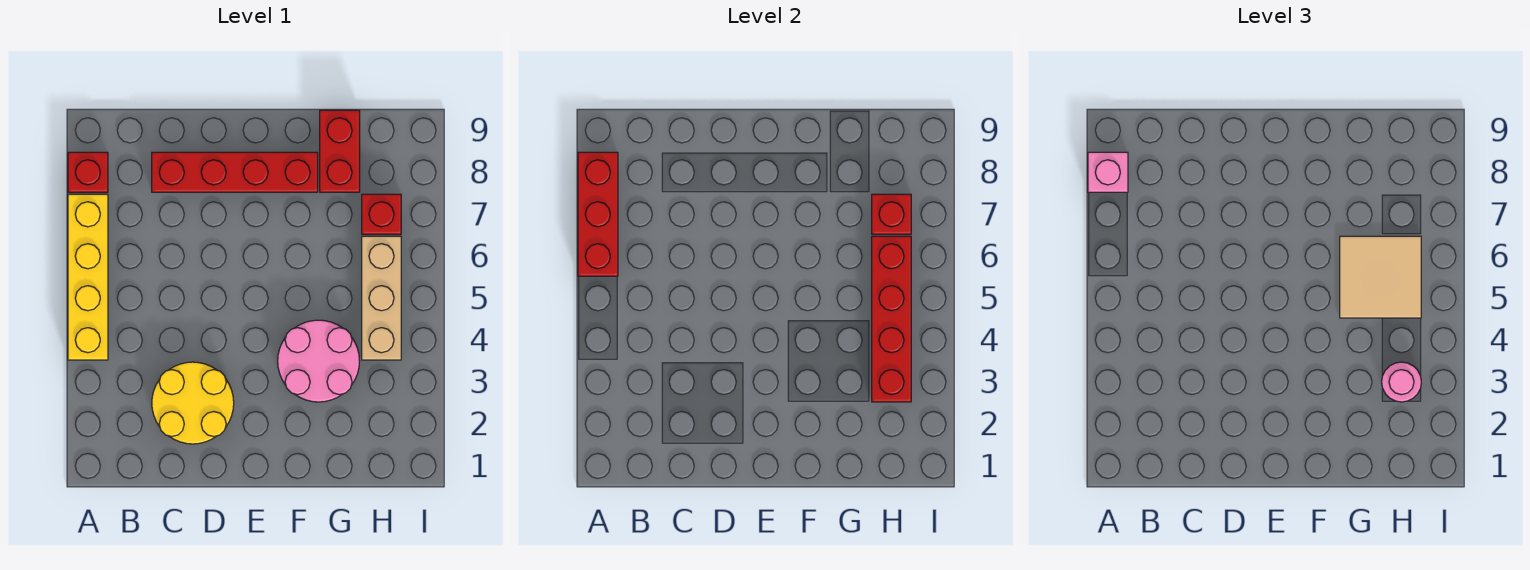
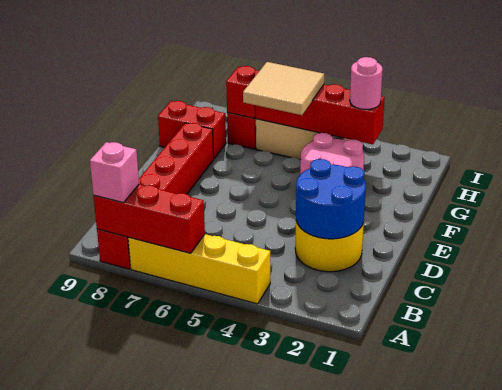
none -> blue 2x2 round brick [296,159,366,239]

